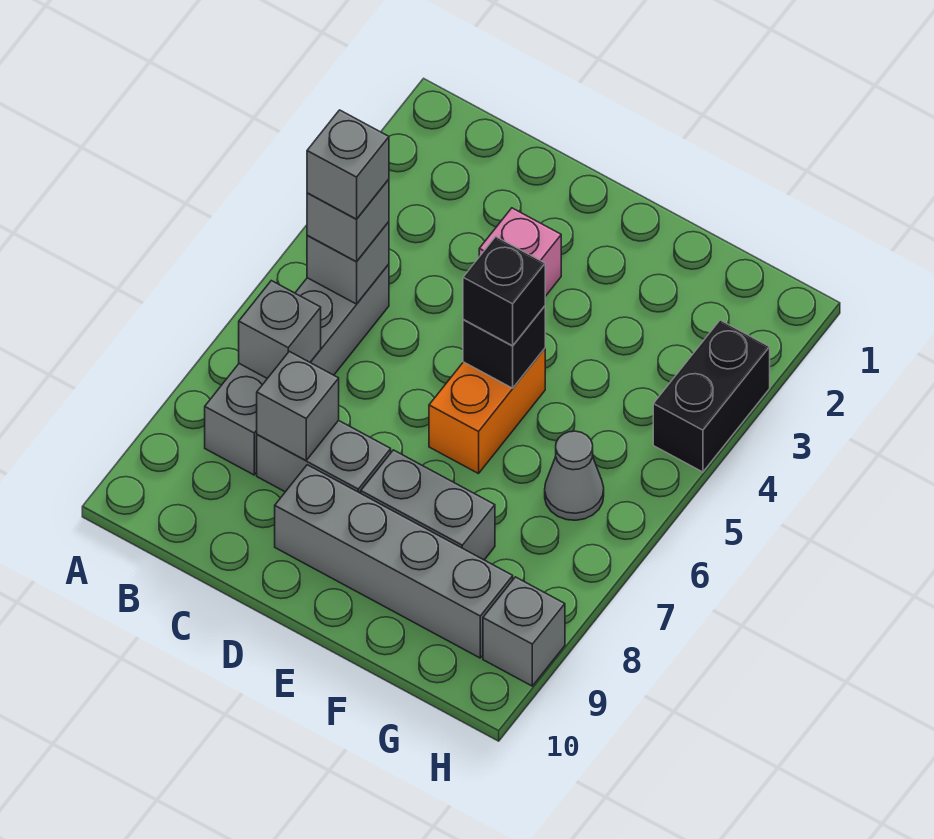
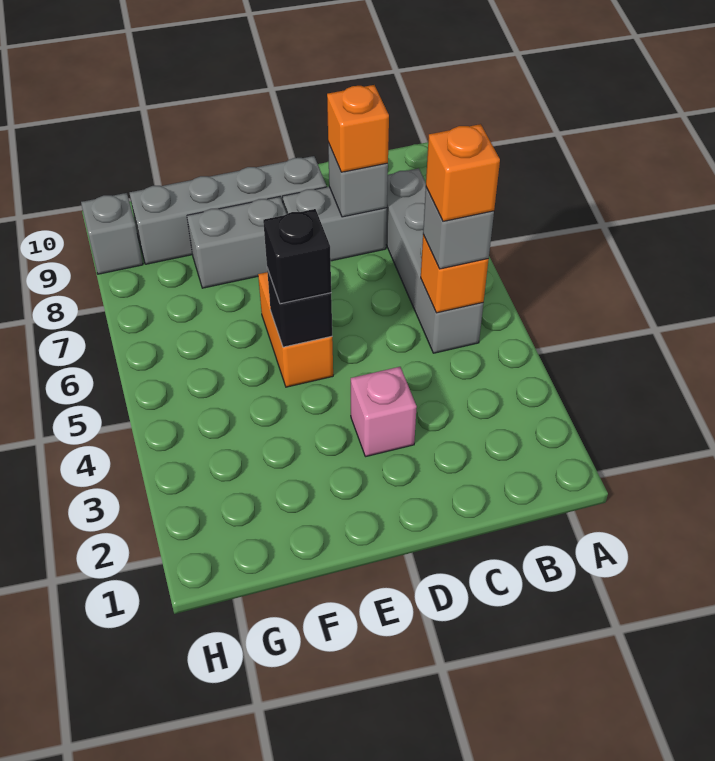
grey 1x1 brick [307,222,389,304] -> orange 1x1 brick [421,235,489,313]
grey 1x1 brick [307,110,389,219] -> orange 1x1 brick [426,124,500,221]
grey 1x1 brick [239,281,321,378] -> none
none -> orange 1x1 brick [327,85,389,172]
grey 1x1 cone [545,431,604,520] -> none
black 1x2 brick [653,320,770,472] -> none

